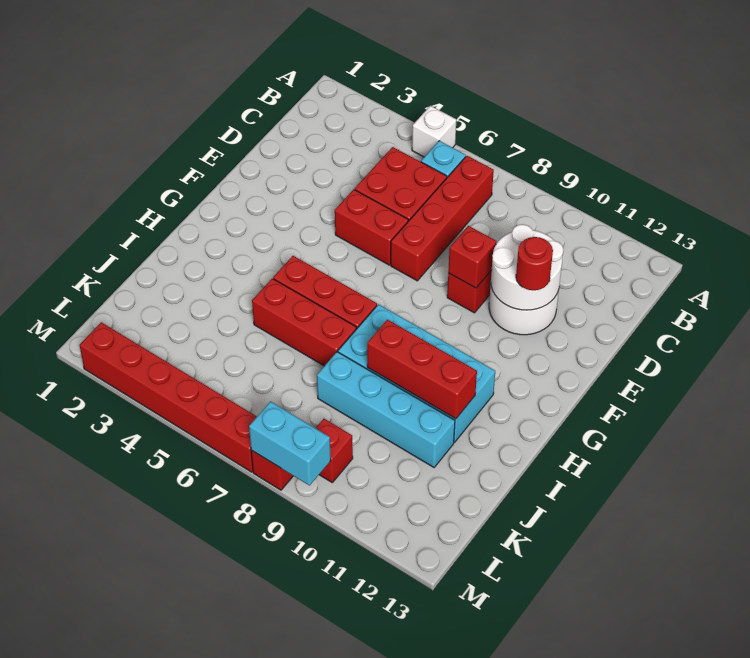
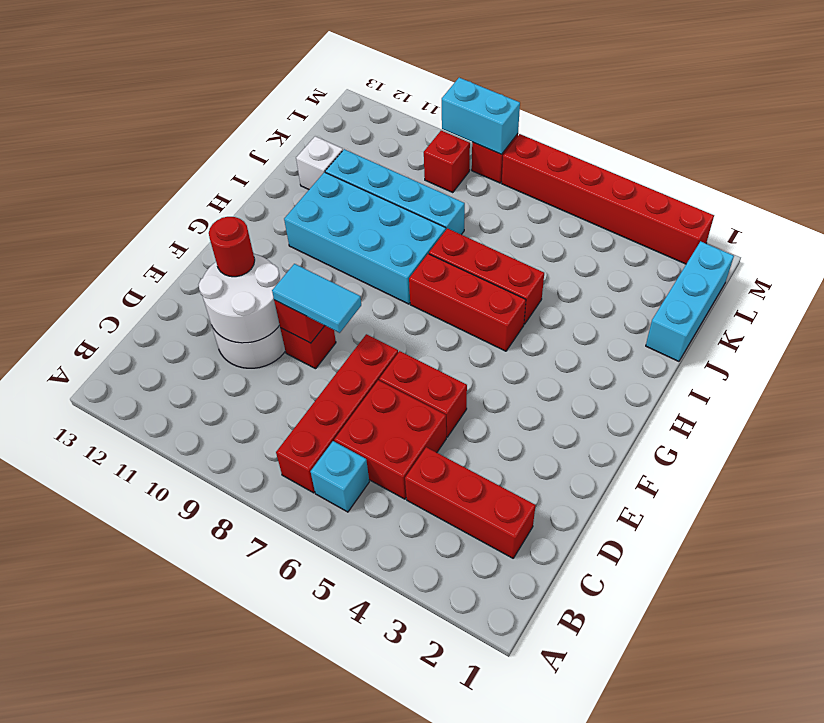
white 1x1 brick [412,106,456,157] -> white 1x1 brick moved to [296,136,343,189]
none -> cyan 1x2 tile [272,264,361,333]
red 1x3 brick [367,320,477,419] -> red 1x3 brick moved to [405,447,536,558]
none -> cyan 1x3 brick [646,241,734,361]

